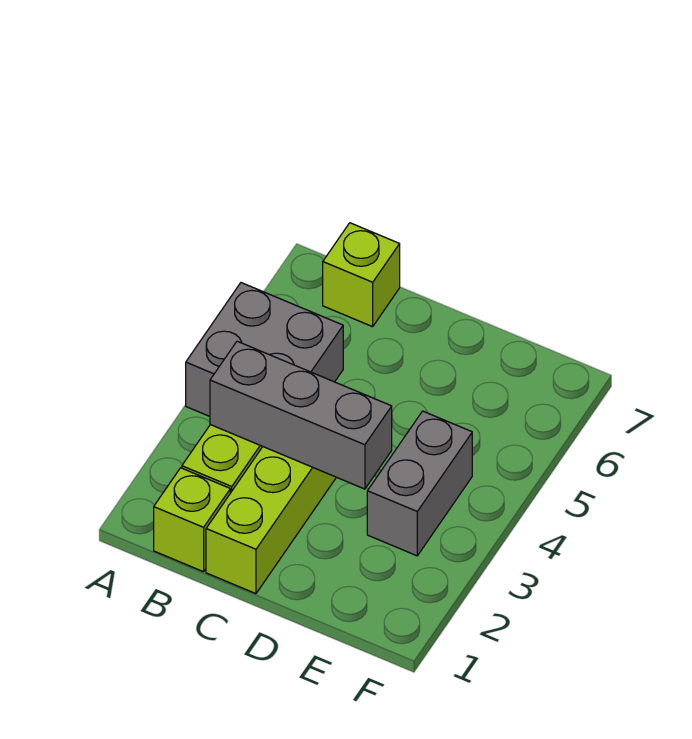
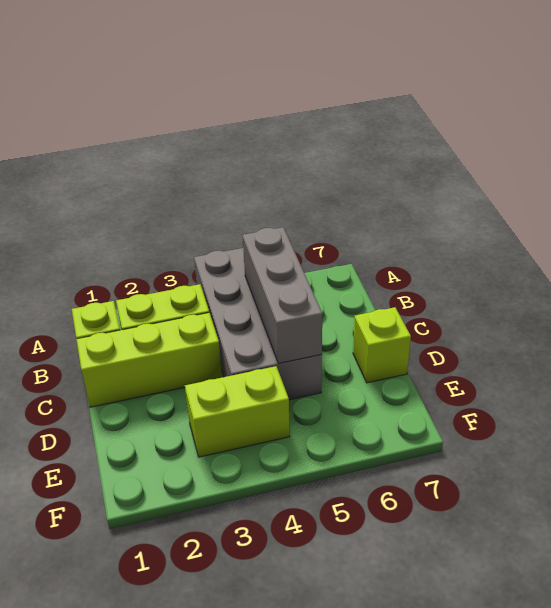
grey 2x2 brick [186,283,343,416] -> grey 2x4 brick [194,248,322,400]
grey 1x3 brick [210,341,392,489] -> grey 1x3 brick moved to [243,227,322,363]
lime 1x1 brick [323,223,400,327] -> lime 1x1 brick moved to [353,307,411,383]
grey 1x2 brick [367,411,472,556] -> lime 1x2 brick [185,366,290,457]

